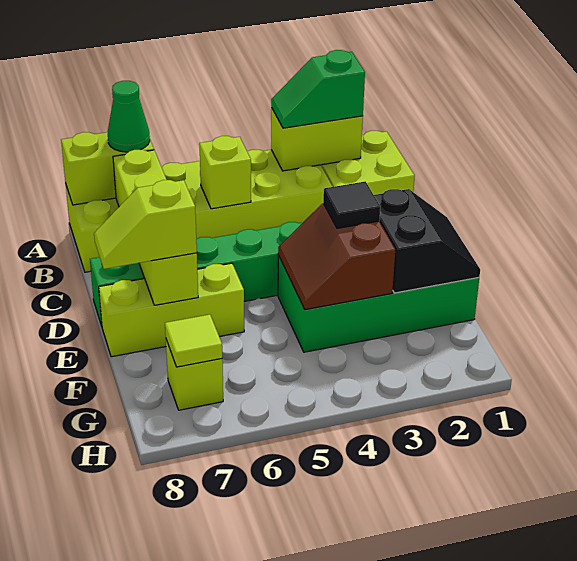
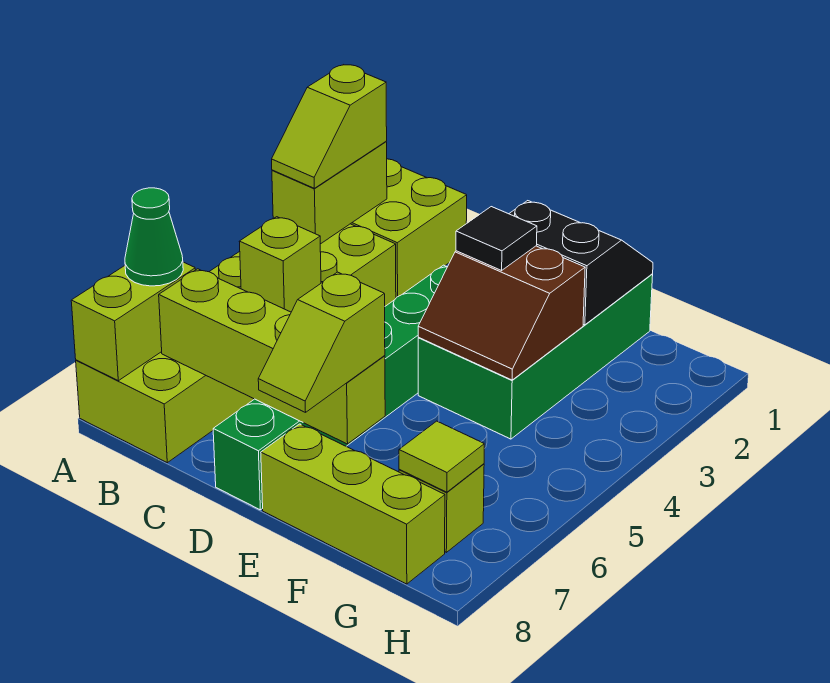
green 1x2 slope [271,50,365,128] -> lime 1x2 slope [272,65,387,188]
lime 1x3 brick [99,263,244,357] -> lime 1x3 brick turned to [261,424,445,584]

